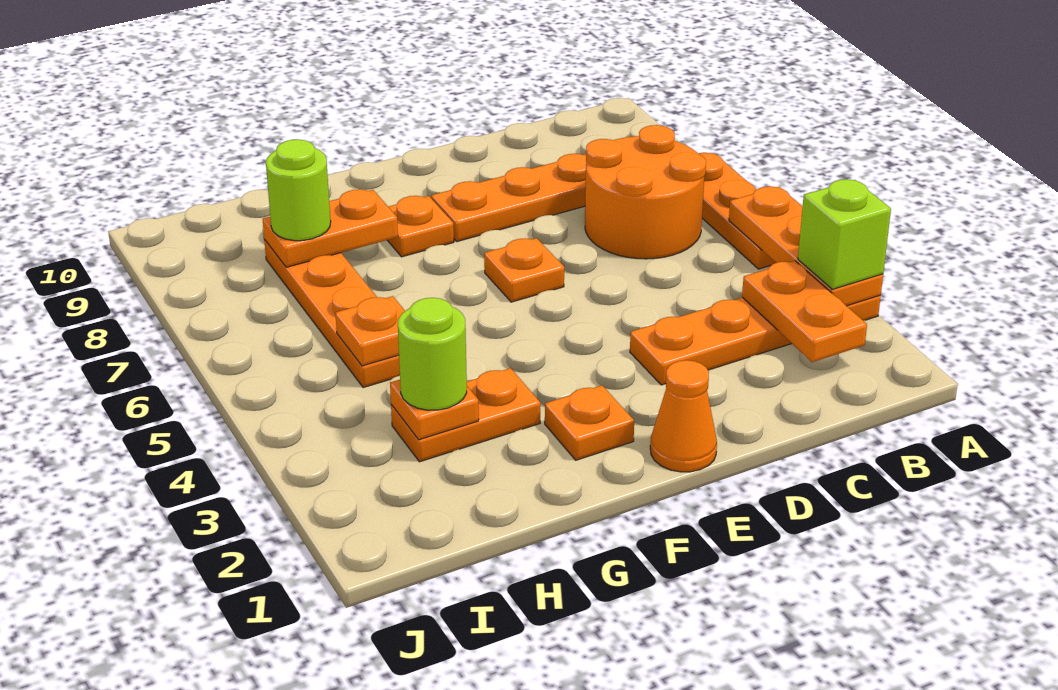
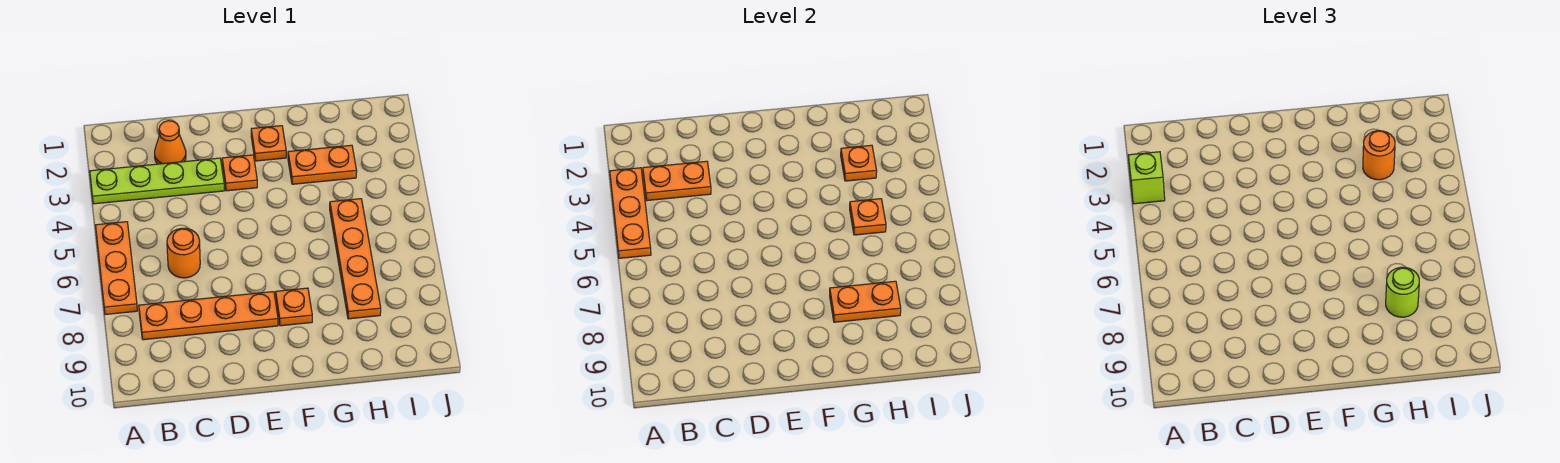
orange 1x4 plate [630,296,881,385] -> lime 1x4 plate [90,158,224,204]
orange 1x2 plate [742,261,867,362] -> orange 1x2 plate turned to [643,161,711,201]
orange 2x2 round brick [585,125,706,259] -> orange 1x1 round brick [167,228,200,278]
orange 1x1 cone [650,360,717,472] -> orange 1x1 cone moved to [155,121,186,164]
orange 1x1 plate [484,238,564,302] -> orange 1x1 plate moved to [222,155,257,191]
lime 1x1 round brick [398,298,467,410] -> orange 1x1 round brick [1363,131,1395,180]

